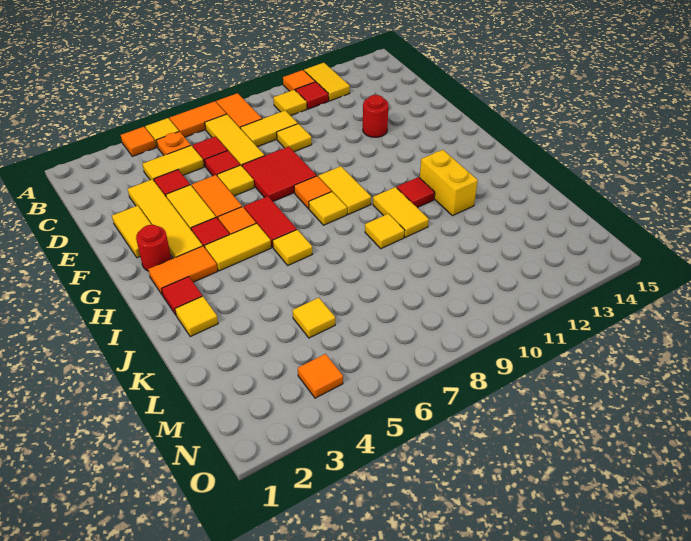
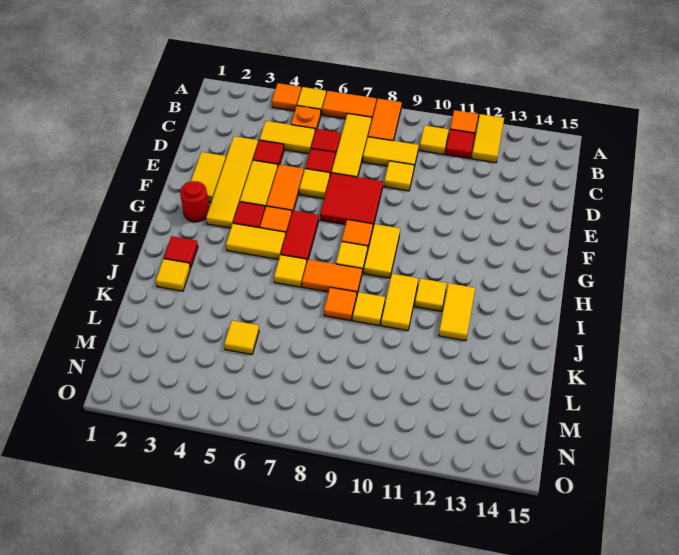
red 1x1 round brick [363,95,389,137] -> none
orange 1x2 tile [148,246,218,295] -> orange 1x2 tile moved to [302,259,362,294]
red 1x1 tile [397,177,435,208] -> yellow 1x1 tile [415,278,447,311]
yellow 1x2 brick [419,150,478,216] -> yellow 1x2 tile [439,283,475,341]
orange 1x1 tile [298,354,343,398] -> orange 1x1 tile moved to [324,287,357,321]

